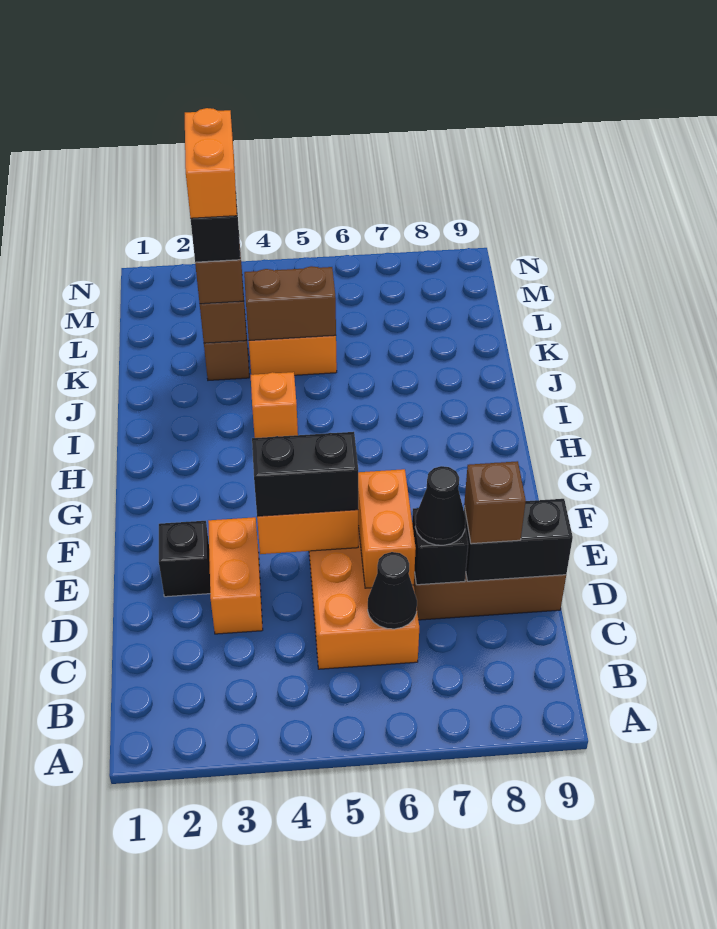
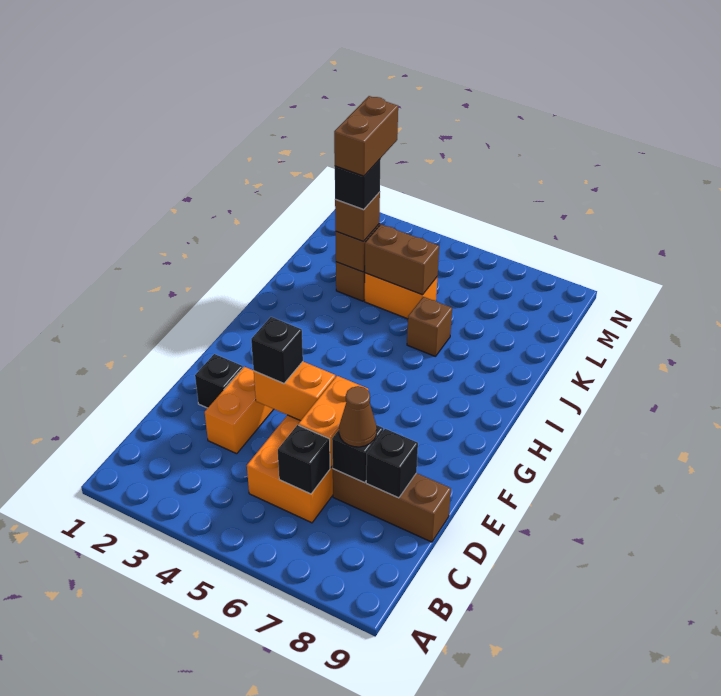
black 1x1 cone [368,552,417,629] -> black 1x1 brick [278,425,330,494]
black 1x1 cone [415,466,466,545] -> brown 1x1 cone [339,386,377,447]
black 1x2 brick [464,499,573,581] -> black 1x1 brick [366,429,418,498]
brown 1x1 brick [464,461,526,544] -> brown 1x1 brick moved to [407,297,452,357]
black 1x2 brick [252,432,358,516] -> black 1x1 brick [251,317,303,384]
orange 1x1 brick [251,372,298,438] -> none
orange 1x2 brick [185,108,237,218] -> brown 1x2 brick [334,96,398,176]

